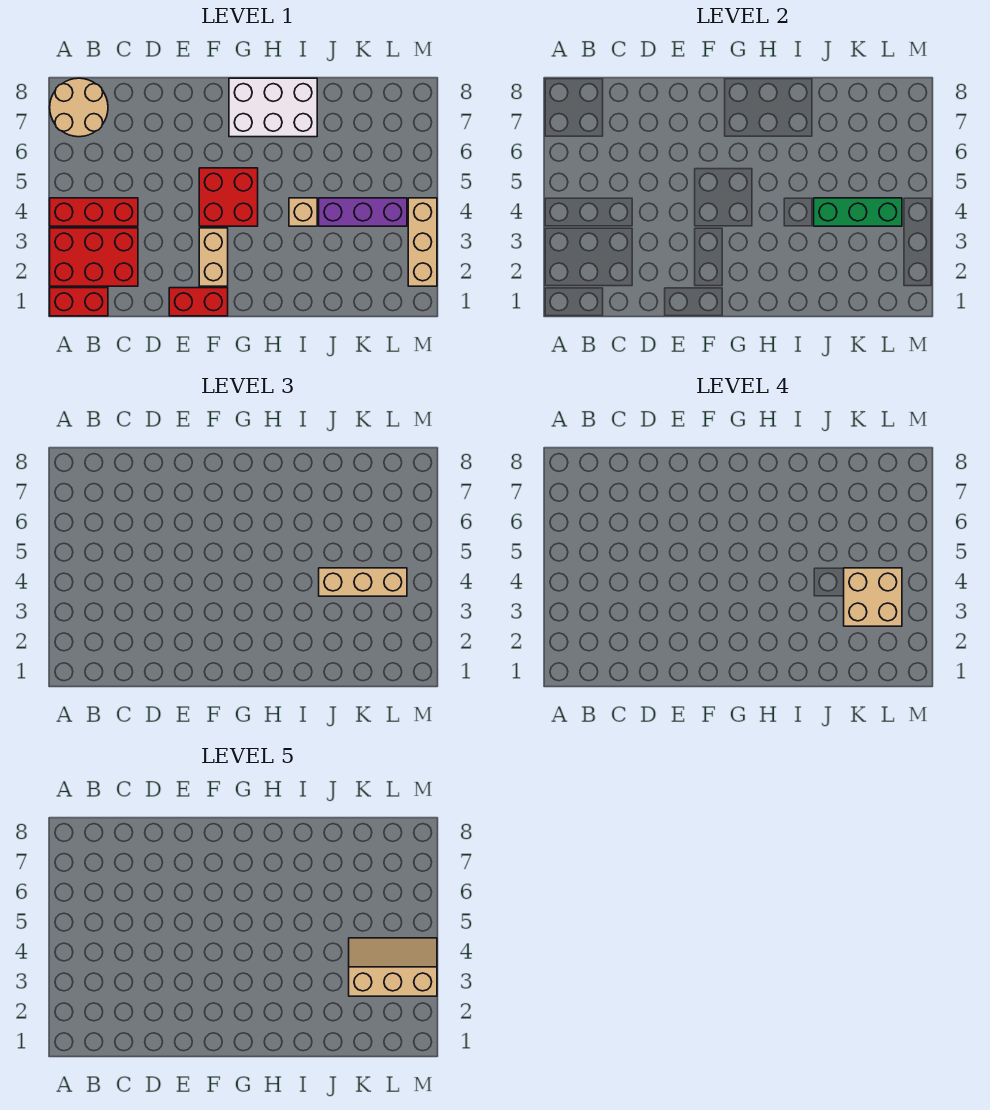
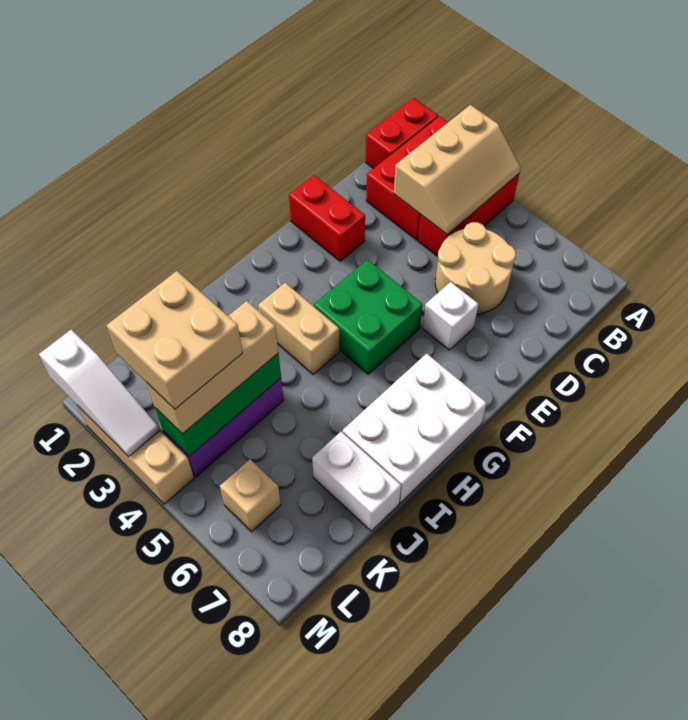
tan 2x2 round brick [50,78,108,137] -> tan 2x2 round brick moved to [435,222,516,314]
red 1x2 brick [169,288,228,316] -> red 1x2 brick turned to [289,175,365,261]
none -> white 1x1 brick [423,282,478,350]
tan 1x2 brick [199,228,228,286] -> tan 1x2 brick moved to [258,283,339,374]
red 2x2 brick [199,168,258,226] -> green 2x2 brick [314,260,423,374]
tan 1x1 brick [289,198,317,226] -> tan 1x1 brick moved to [220,459,281,532]
none -> white 1x2 brick [312,432,401,531]
tan 2x3 slope [349,938,437,996] -> tan 2x3 slope moved to [394,105,521,235]
none -> white 1x3 slope [39,330,160,457]

